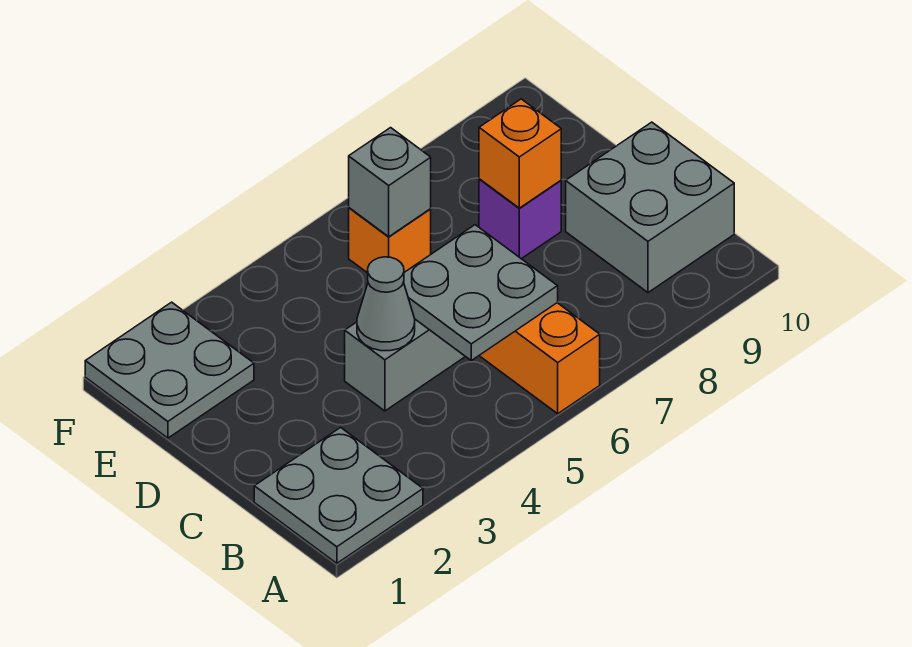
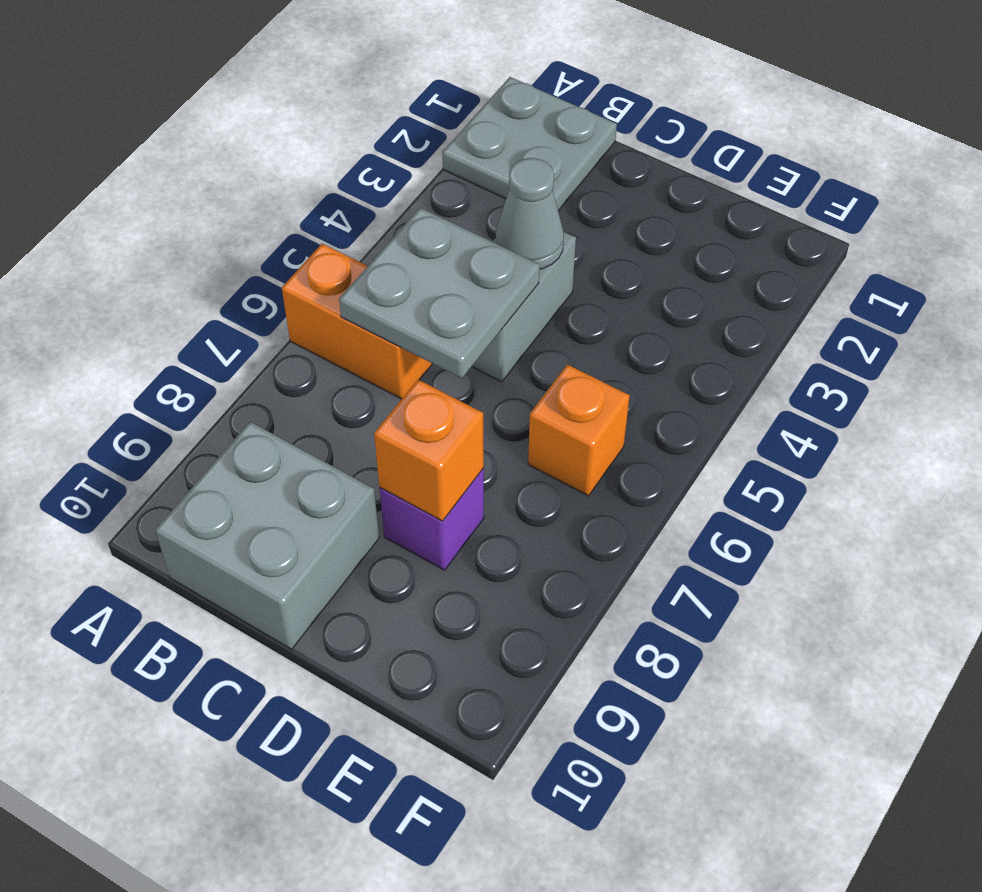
grey 2x2 plate [85,302,254,438] -> none
grey 1x1 brick [349,128,431,237] -> none

